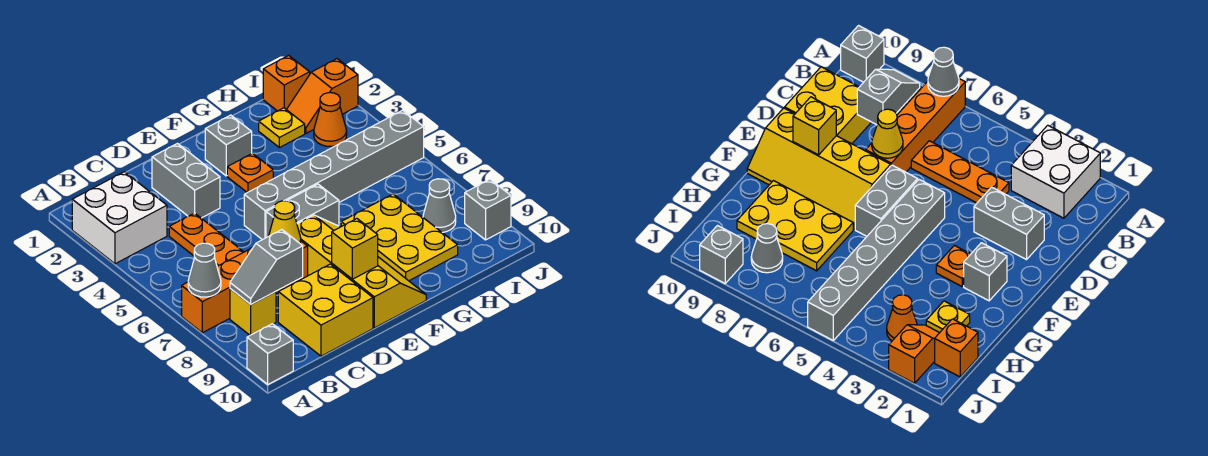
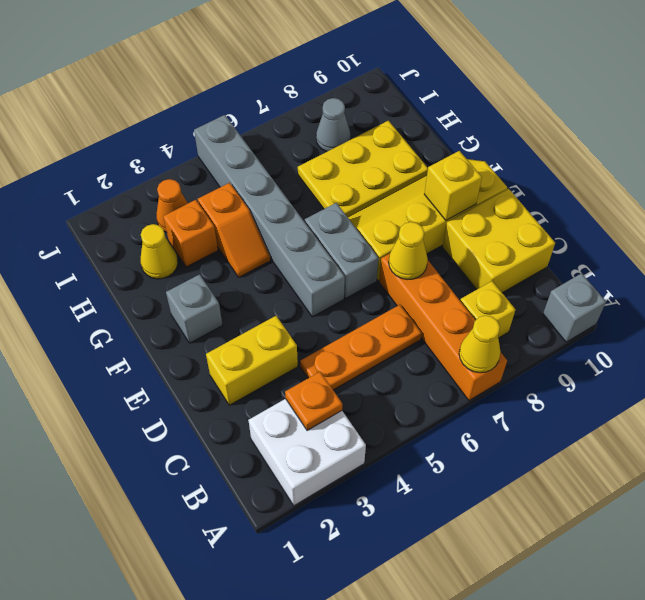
grey 1x1 cone [188,243,221,297] -> yellow 1x1 cone [459,315,500,373]
grey 1x2 slope [230,230,303,304] -> none
grey 1x2 brick [152,143,220,218] -> yellow 1x2 brick [206,316,298,405]
orange 1x1 plate [227,153,273,193] -> orange 1x1 plate moved to [285,372,342,431]
yellow 1x1 plate [259,108,305,148] -> yellow 1x1 cone [141,224,178,279]
orange 1x1 brick [263,55,310,111] -> orange 1x1 brick moved to [163,200,218,267]
orange 1x2 slope [287,59,358,133] -> orange 1x2 slope moved to [198,183,270,277]
grey 1x1 brick [465,179,511,240] -> none

